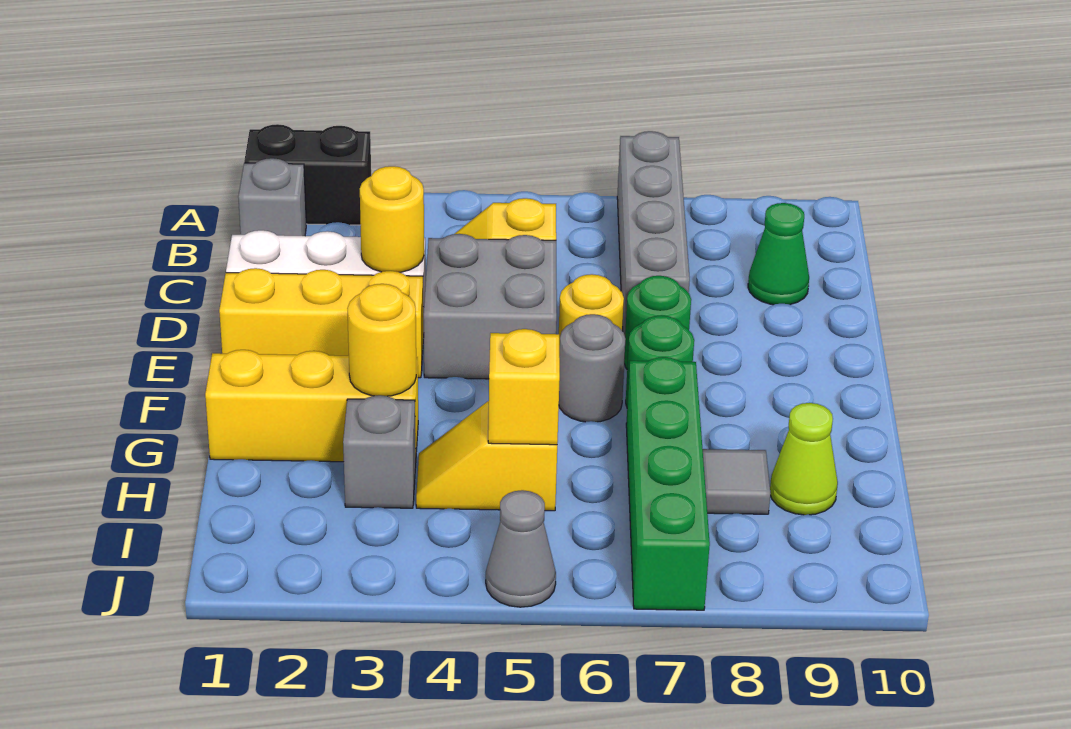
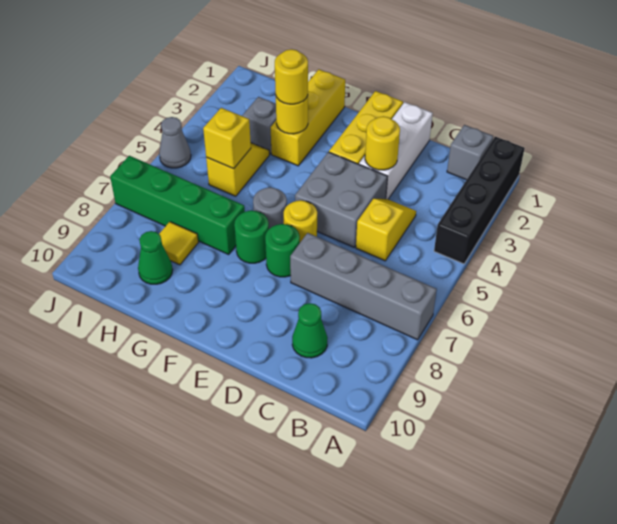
black 1x2 brick [244,124,371,225] -> black 1x4 brick [434,137,525,264]
none -> yellow 1x1 round brick [275,49,308,104]
grey 1x1 tile [703,449,770,514] -> yellow 1x1 tile [159,222,198,265]
lime 1x1 cone [770,403,838,515] -> green 1x1 cone [138,231,173,284]

